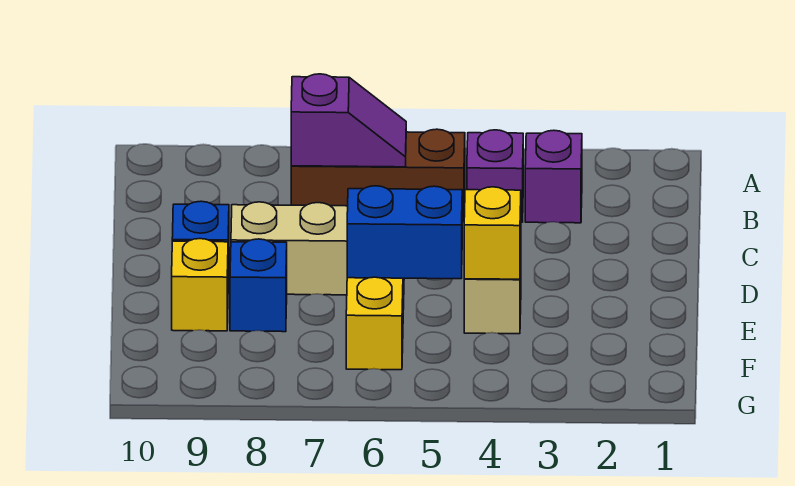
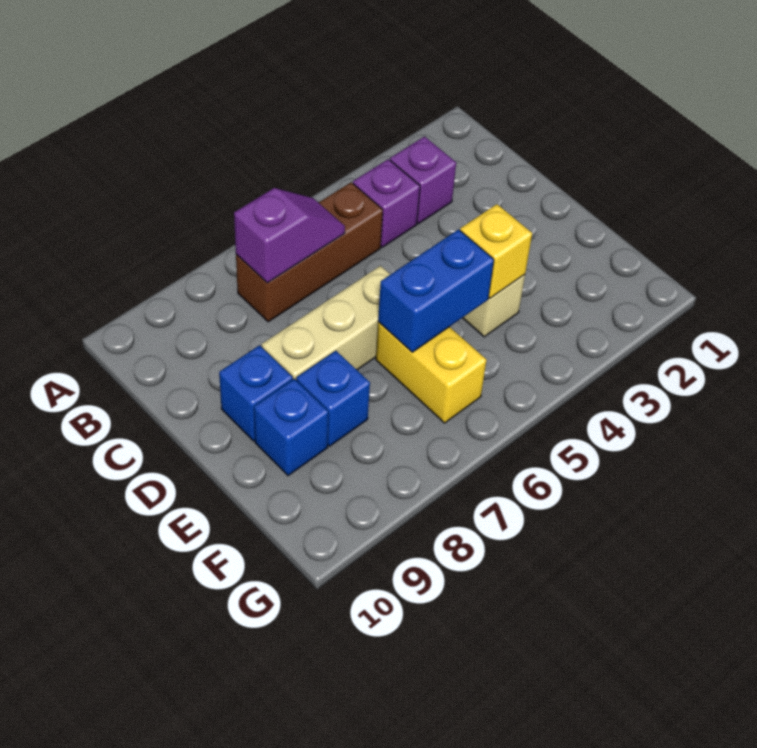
yellow 1x1 brick [172,239,228,331] -> blue 1x1 brick [254,379,328,476]

